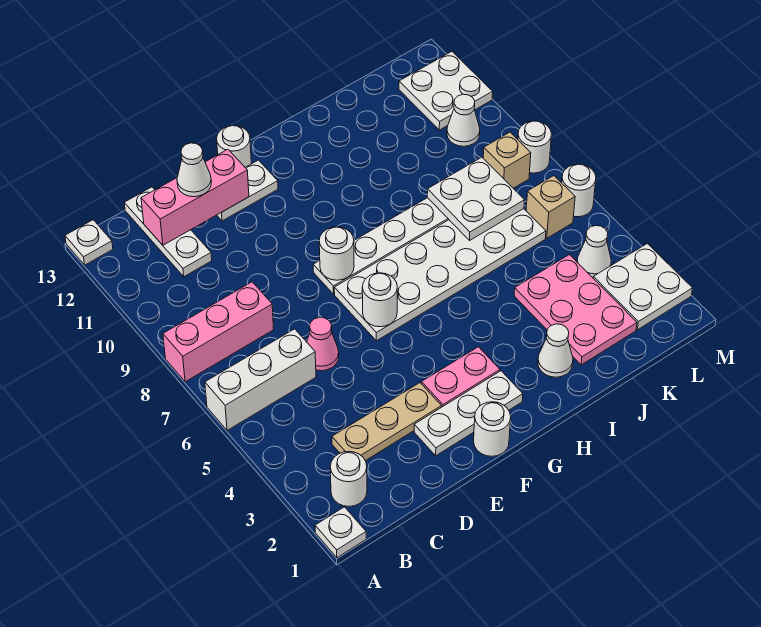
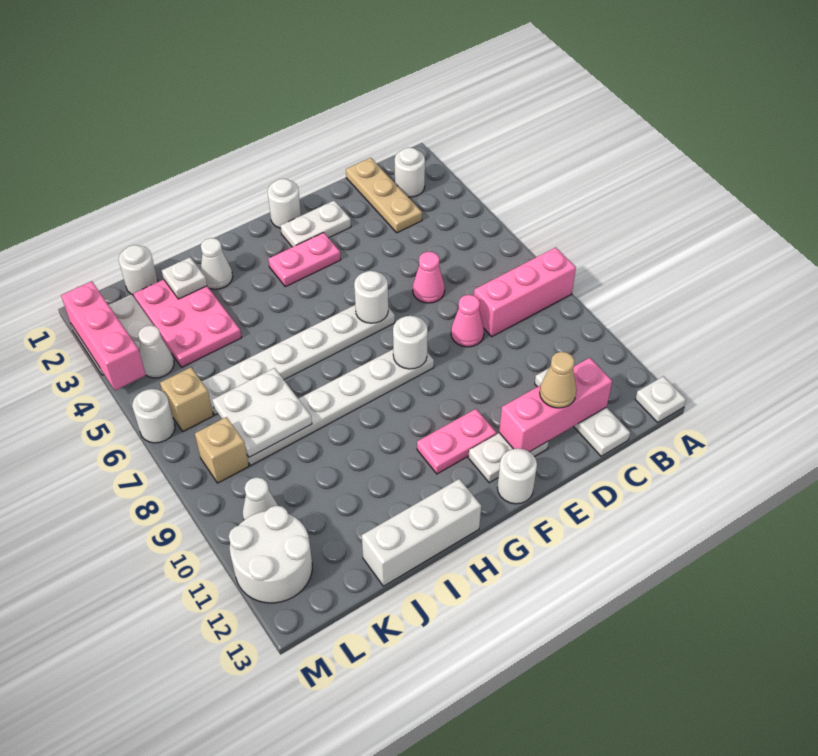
white 1x1 plate [315,507,366,558] -> white 1x1 plate moved to [162,257,207,299]
white 1x3 brick [205,329,316,430] -> white 1x3 brick moved to [362,479,481,586]
tan 1x3 plate [332,383,441,461] -> tan 1x3 plate turned to [346,158,422,233]
none -> pink 1x1 cone [451,295,484,347]
white 1x1 cone [177,143,211,197] -> tan 1x1 cone [540,352,577,408]
white 1x3 plate [414,371,523,456] -> white 1x2 plate [281,200,351,247]
white 2x6 plate [334,209,546,341] -> white 1x6 plate [202,305,395,415]
none -> pink 1x2 plate [417,409,497,474]
white 2x2 plate [399,52,493,130] -> white 2x2 round brick [229,506,312,603]
none -> pink 1x3 brick [61,281,146,390]
white 1x1 round brick [518,121,551,173] -> white 1x1 round brick moved to [119,245,158,295]

